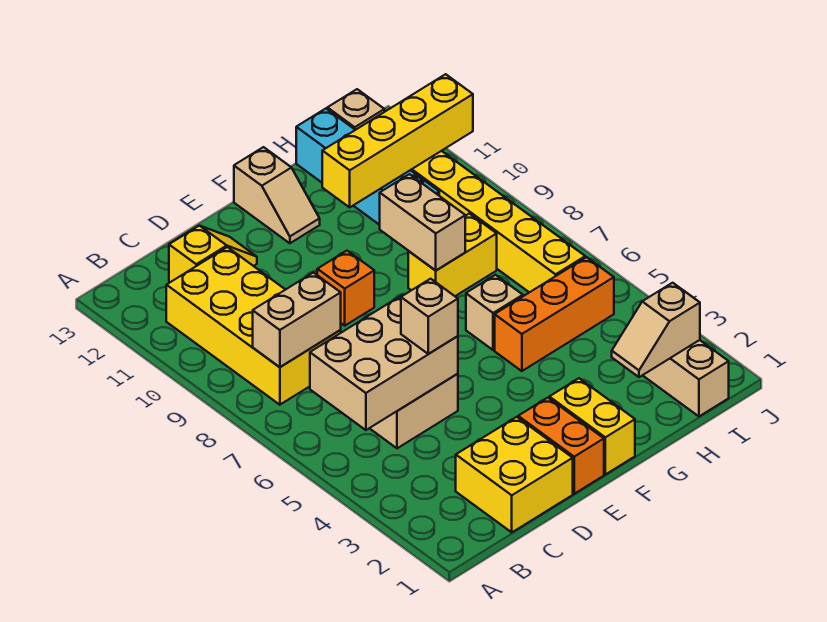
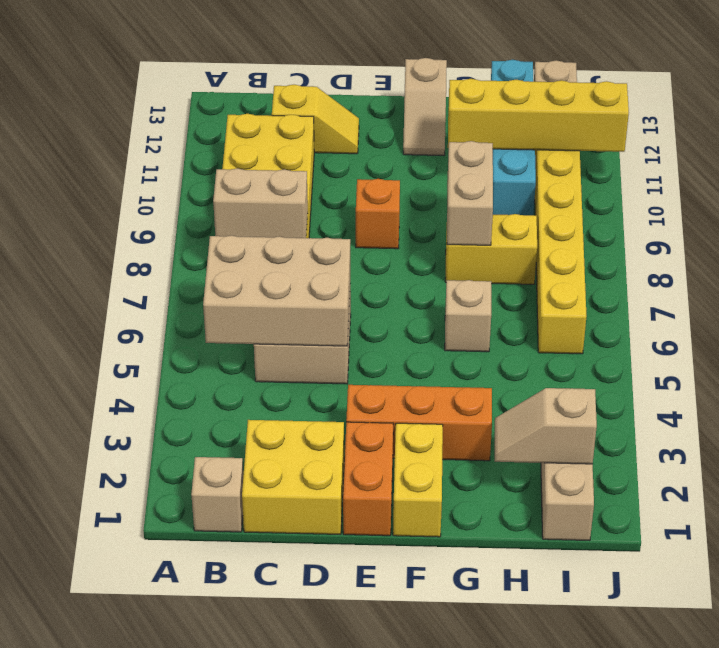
tan 1x1 brick [401,279,458,354] -> tan 1x1 brick moved to [191,457,243,532]
orange 1x3 brick [495,257,614,371] -> orange 1x3 brick moved to [346,385,492,461]

